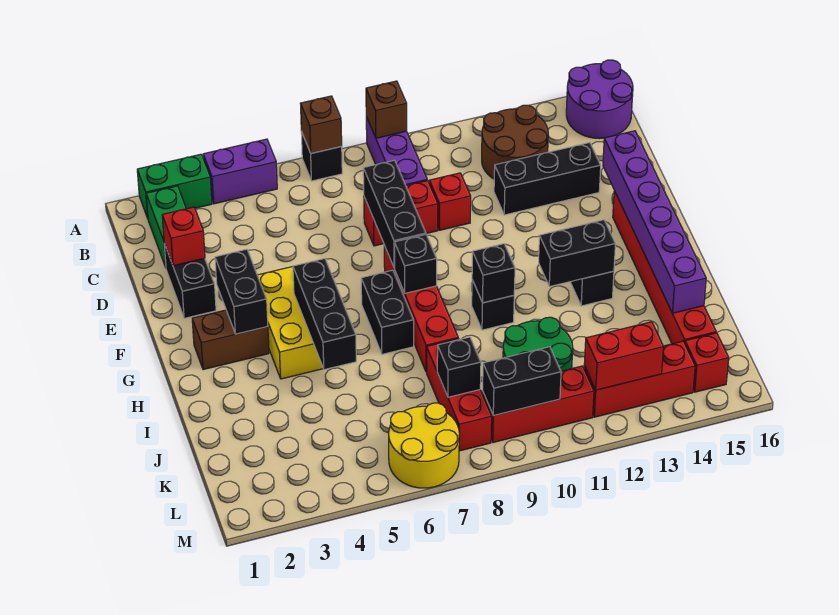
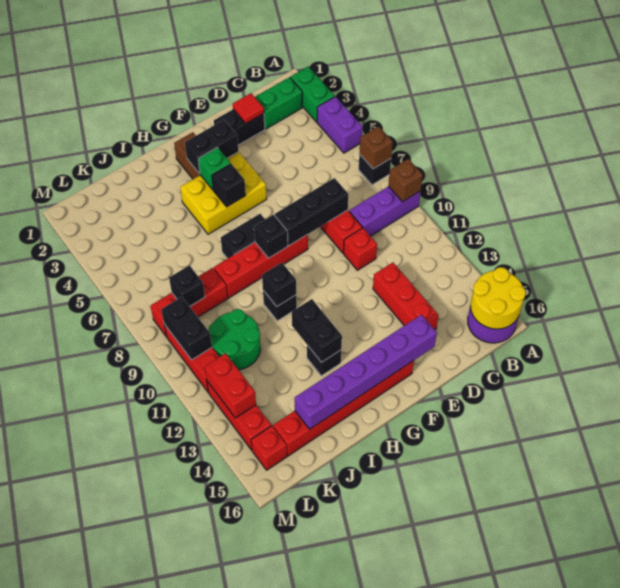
brown 2x2 round brick [482,105,548,179] -> none
red 1x1 brick [162,207,205,266] -> red 1x1 tile [233,93,264,123]
black 1x3 brick [494,143,601,215] -> red 1x3 brick [373,263,439,330]
none -> green 1x1 brick [198,148,231,190]
black 1x3 brick [293,259,356,370] -> black 1x1 brick [212,164,246,207]
yellow 2x2 round brick [389,403,459,488] -> yellow 2x2 round brick moved to [471,267,526,329]

